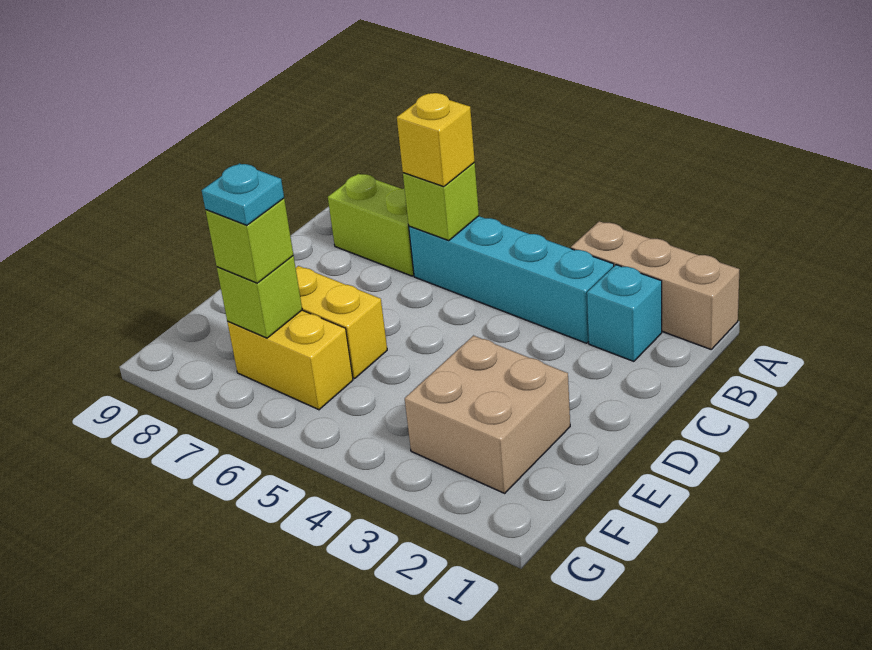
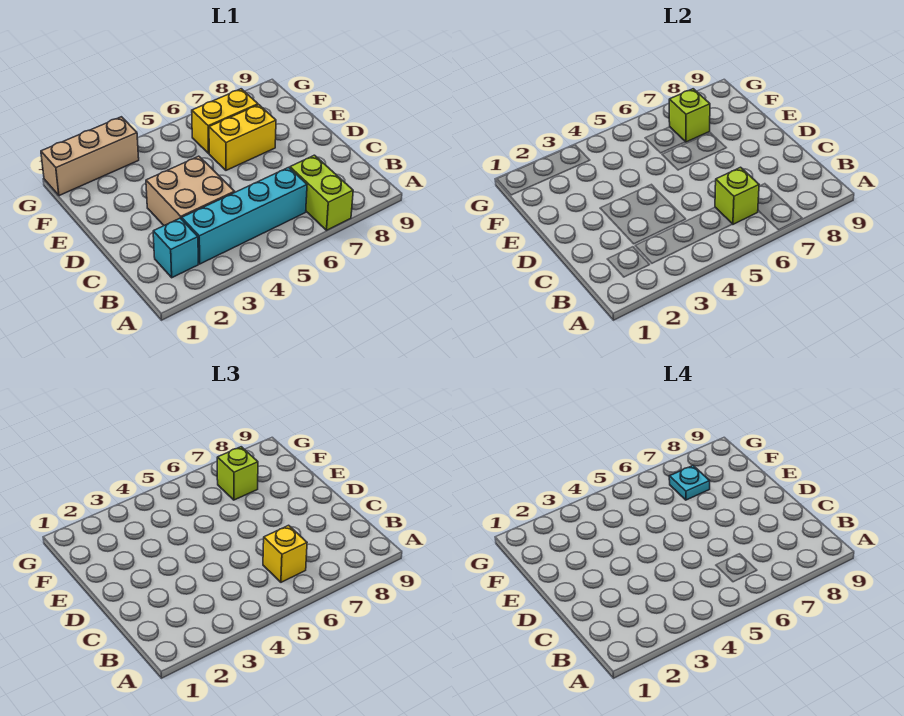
tan 1x3 brick [571,221,739,349] -> tan 1x3 brick moved to [41,117,139,196]
lime 1x2 brick [328,174,414,276] -> lime 1x2 brick turned to [290,155,353,230]
tan 2x2 brick [405,336,570,493] -> tan 2x2 brick moved to [146,156,235,225]

